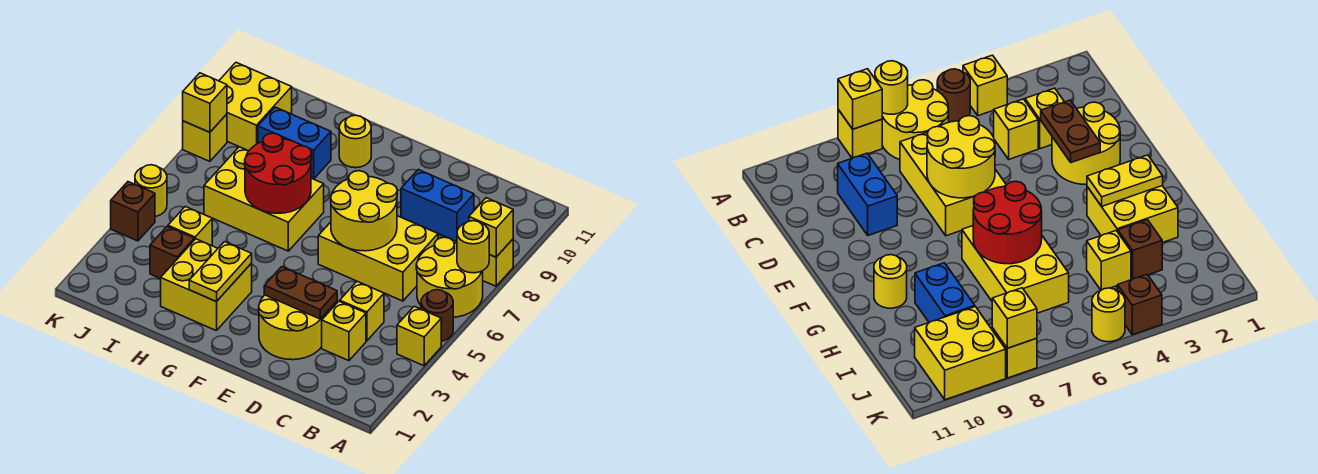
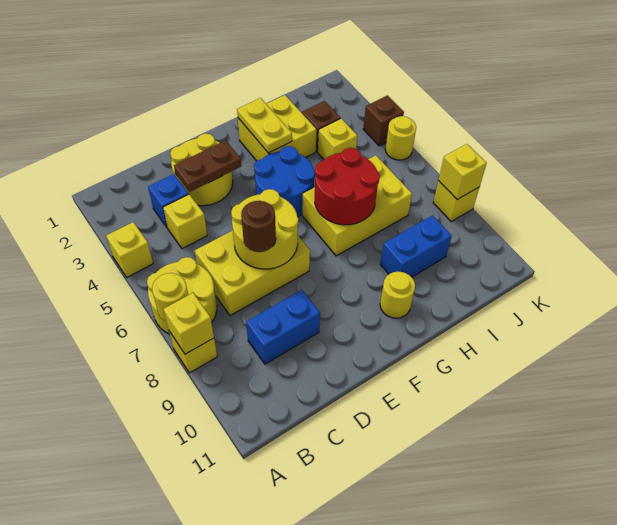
brown 1x1 round brick [421,290,453,341] -> brown 1x1 round brick moved to [241,201,276,252]
yellow 1x1 brick [322,301,366,361] -> blue 1x1 brick [148,174,189,227]
none -> blue 2x2 round brick [254,146,315,216]
yellow 2x2 brick [219,63,292,151] -> none

